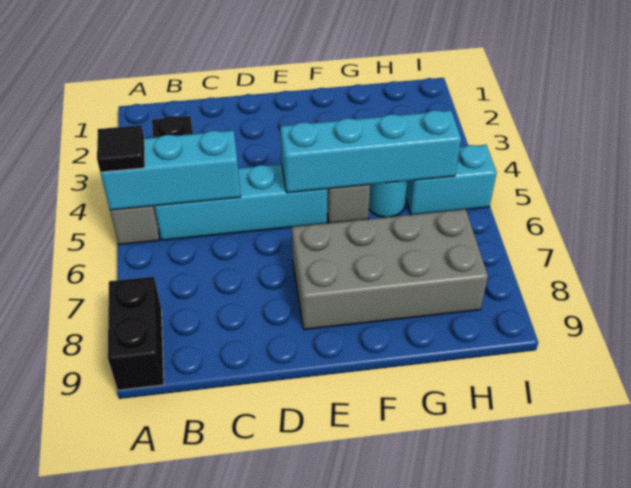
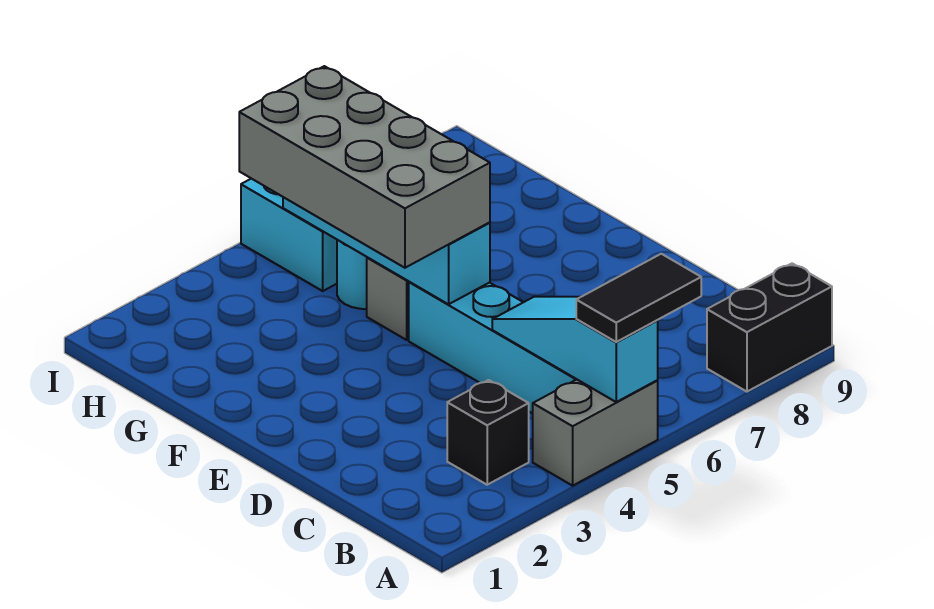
cyan 1x3 brick [100,130,241,210] -> cyan 1x3 slope [492,297,658,402]
black 1x1 tile [97,125,145,172] -> black 1x2 tile [576,254,701,342]
grey 2x4 brick [292,209,488,330] -> grey 2x4 brick moved to [239,66,490,268]

